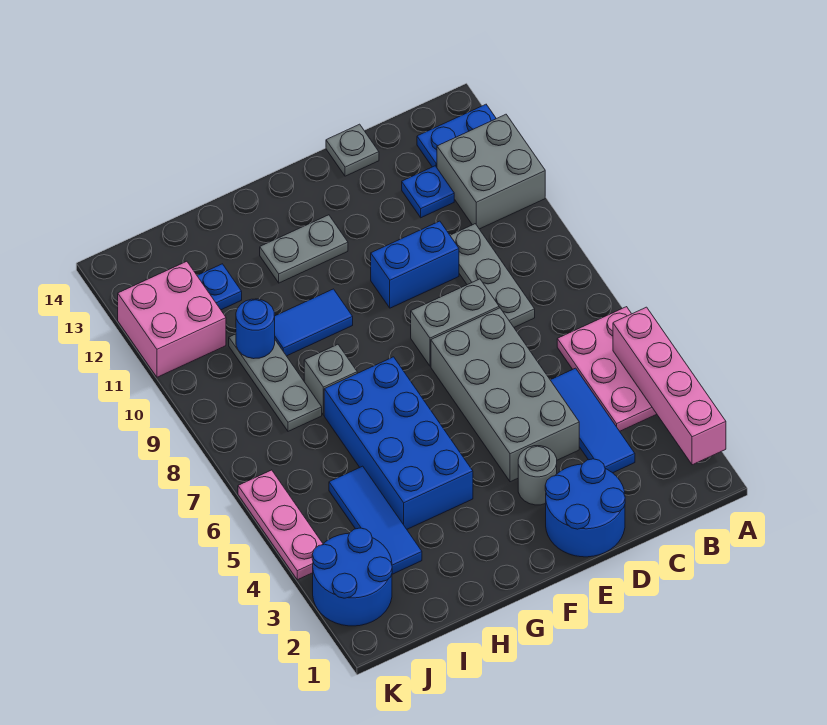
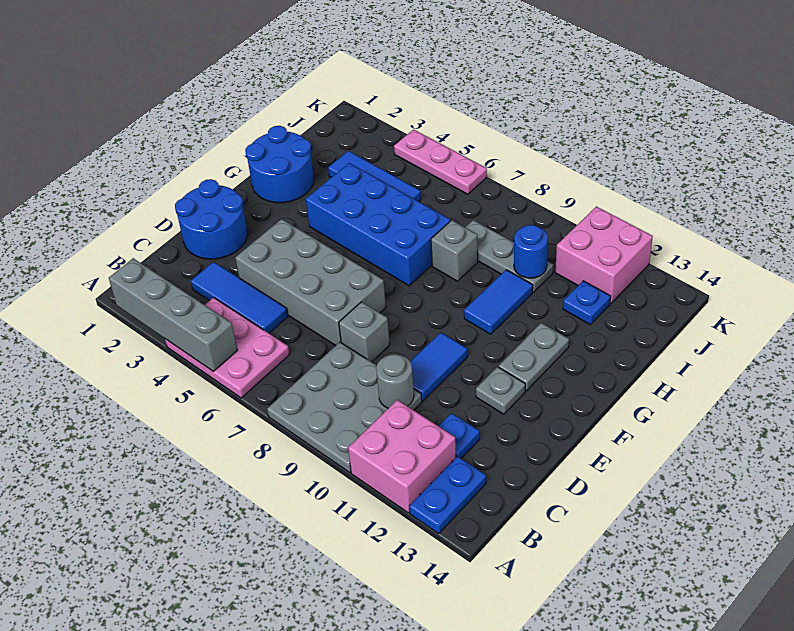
pink 1x4 brick [613,307,726,465] -> grey 1x4 brick [109,258,237,371]
grey 2x2 brick [437,114,545,229] -> pink 2x2 brick [348,400,456,513]
grey 1x3 plate [450,224,535,327] -> grey 3x3 plate [267,342,422,473]
grey 1x2 brick [411,279,499,366] -> grey 1x1 brick [339,302,390,362]
blue 1x2 brick [371,221,459,308] -> blue 1x2 tile [410,332,468,401]
grey 1x1 plate [326,124,379,176] -> grey 1x1 plate moved to [476,367,525,414]
grey 1x1 round brick [518,446,557,505] -> grey 1x1 round brick moved to [376,354,414,408]
blue 2x2 round brick [312,528,392,626] -> blue 2x2 round brick moved to [245,126,314,203]

